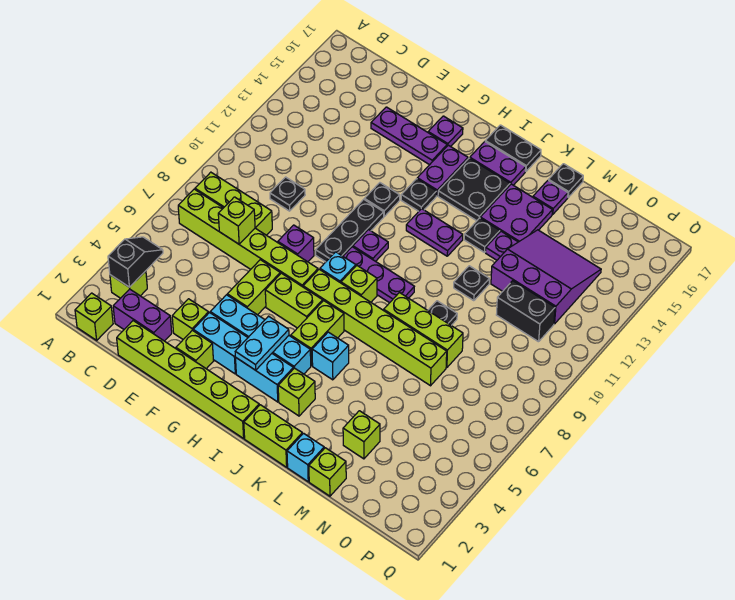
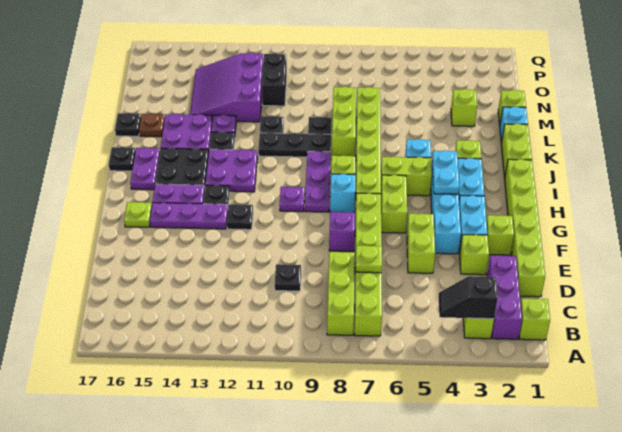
purple 1x2 brick [113,289,172,341] -> purple 1x3 brick [487,256,522,339]
lime 1x1 brick [218,197,255,244] -> lime 1x1 plate [356,246,382,273]
purple 1x3 plate [371,107,447,165] -> purple 1x3 plate turned to [150,203,228,229]
lime 1x2 brick [227,260,280,315] -> lime 1x2 brick turned to [407,214,435,273]
black 1x3 plate [316,199,384,262] -> black 1x3 plate moved to [258,133,331,157]
purple 1x1 plate [428,116,463,147] -> lime 1x1 plate [124,202,152,227]
cyan 1x2 plate [235,316,289,370] -> cyan 1x2 plate turned to [432,150,459,194]
purple 1x2 plate [406,209,463,256] -> purple 2x2 plate [205,149,257,192]
black 1x2 plate [485,125,541,171] -> black 1x1 plate [109,147,135,171]
purple 1x1 plate [533,180,568,214] -> brown 1x1 plate [139,113,165,137]

